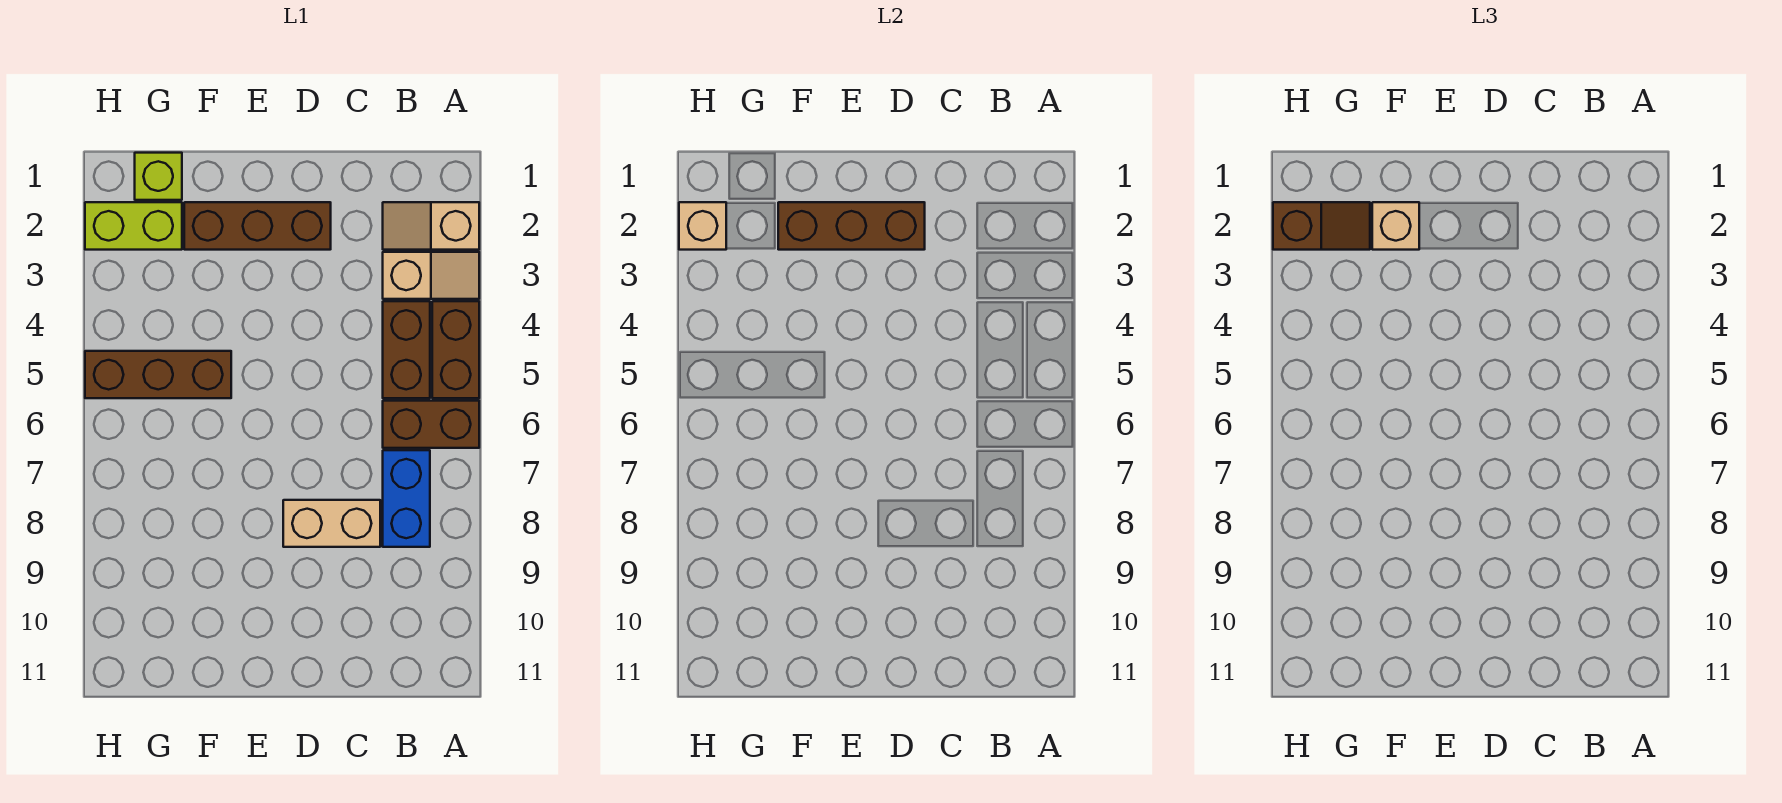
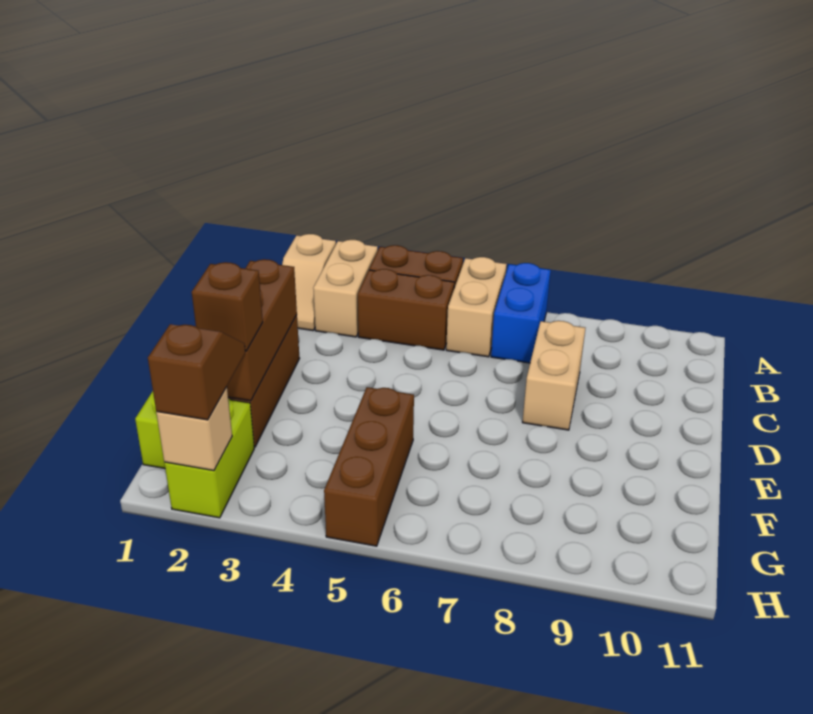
tan 1x2 slope [383,252,479,299] -> tan 1x2 brick [313,240,378,337]
brown 1x2 brick [383,401,479,448] -> tan 1x2 brick [446,257,507,357]
blue 1x2 brick [383,450,430,547] -> blue 1x2 brick turned to [491,263,551,363]
tan 1x1 brick [1372,202,1419,250] -> brown 1x1 brick [192,262,263,351]

